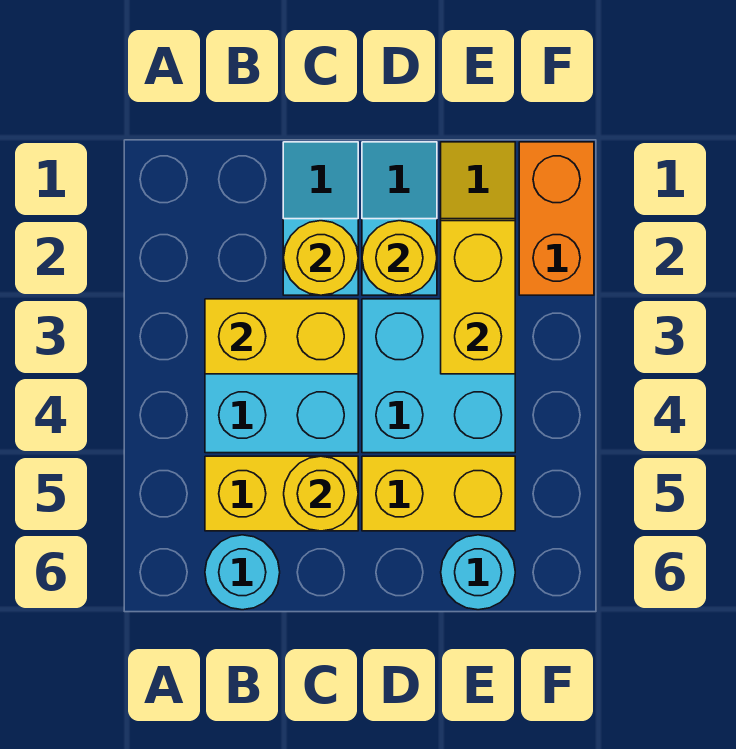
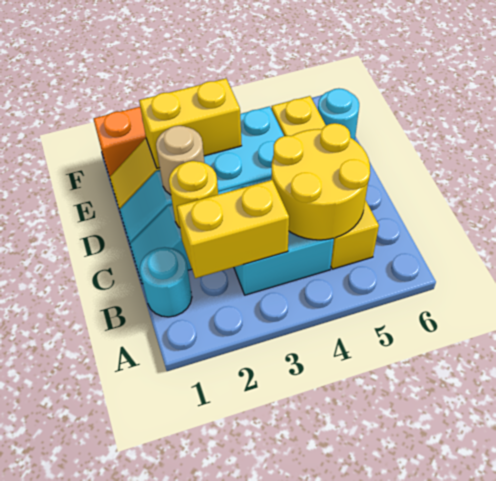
yellow 1x2 brick [205,299,358,374] -> yellow 1x2 brick turned to [177,180,289,278]
cyan 1x1 round brick [205,535,280,610] -> cyan 1x1 round brick moved to [140,247,192,317]
yellow 1x1 round brick [284,456,358,531] -> yellow 2x2 round brick [271,123,370,240]
yellow 1x1 round brick [362,221,437,295] -> tan 1x1 round brick [156,126,205,195]

